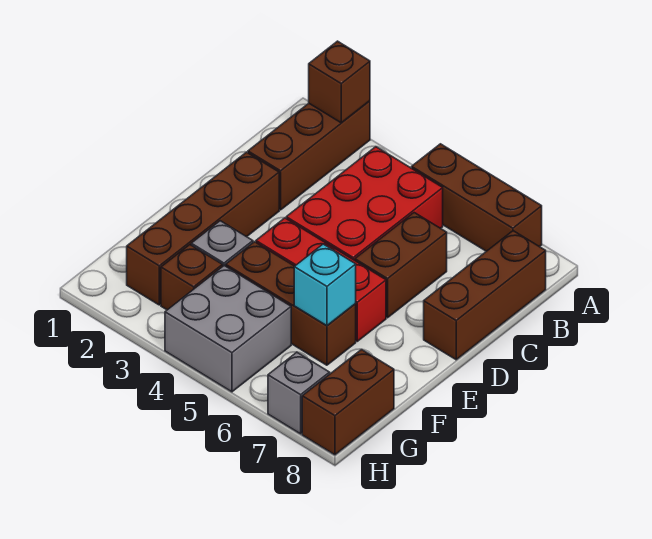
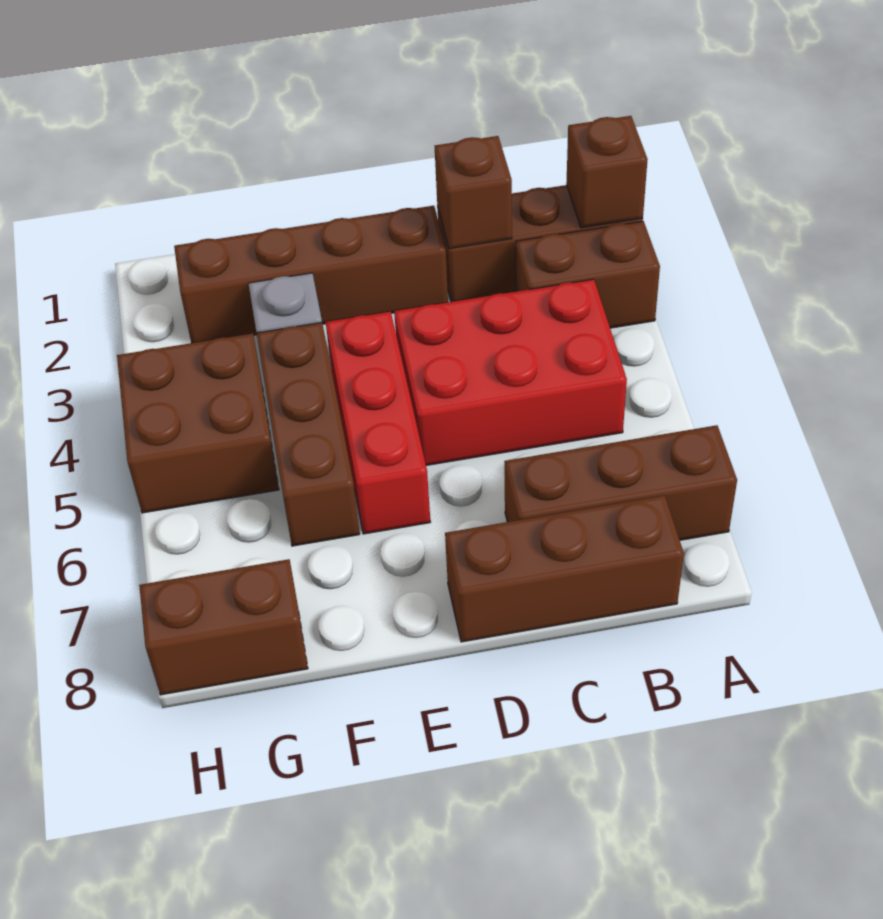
brown 1x3 brick [412,144,542,251] -> brown 1x3 brick turned to [504,425,737,540]
brown 1x2 brick [355,213,447,318] -> brown 1x2 brick moved to [516,221,660,328]
cyan 1x1 brick [294,244,356,326] -> none
brown 1x1 brick [161,245,223,310] -> brown 1x1 brick moved to [435,136,512,249]
grey 2x2 brick [165,266,291,392] -> brown 2x2 brick [117,334,279,513]
grey 1x1 brick [268,352,330,434] -> none

